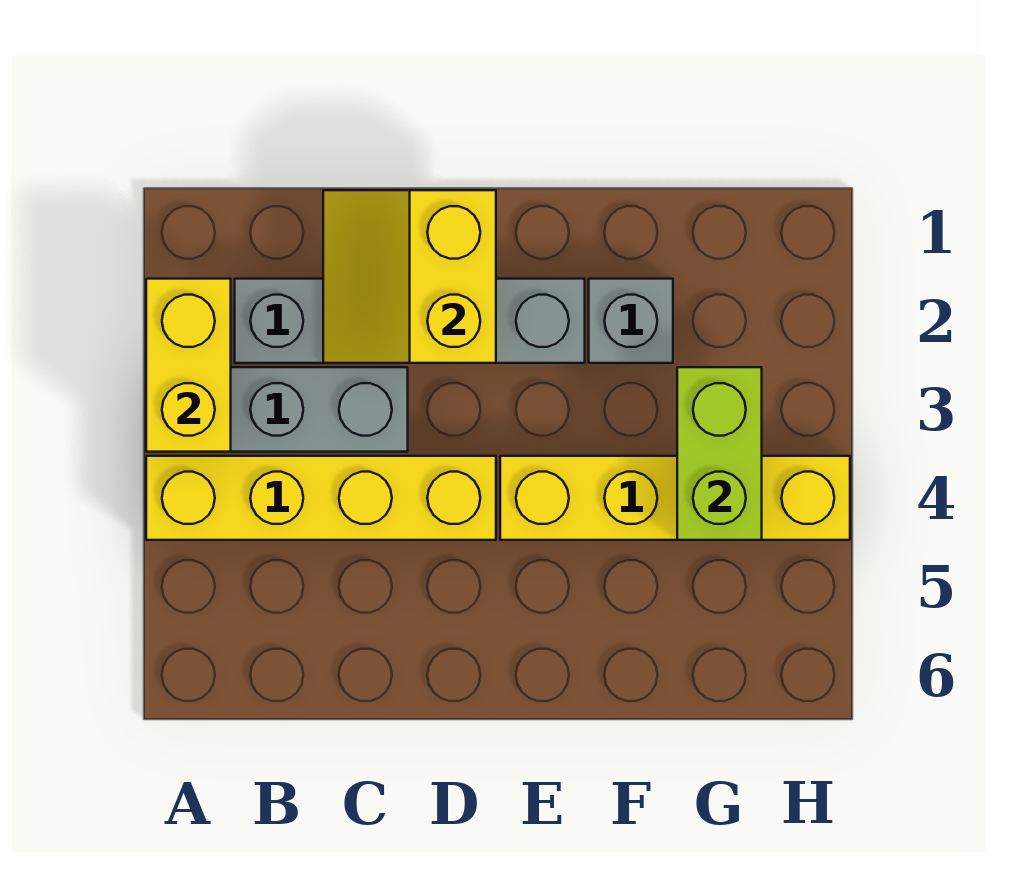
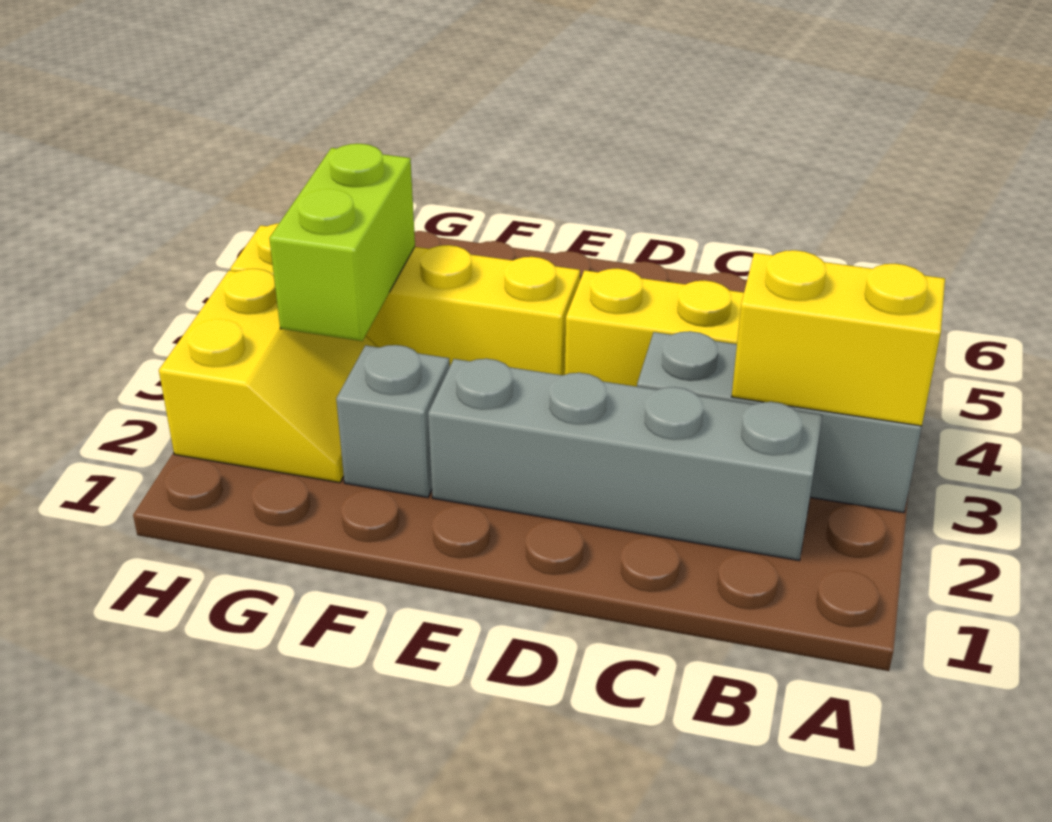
yellow 1x2 brick [146,279,231,452] -> yellow 1x2 brick turned to [732,250,945,426]
yellow 2x2 slope [323,190,496,363] -> yellow 2x2 slope moved to [159,269,378,483]

